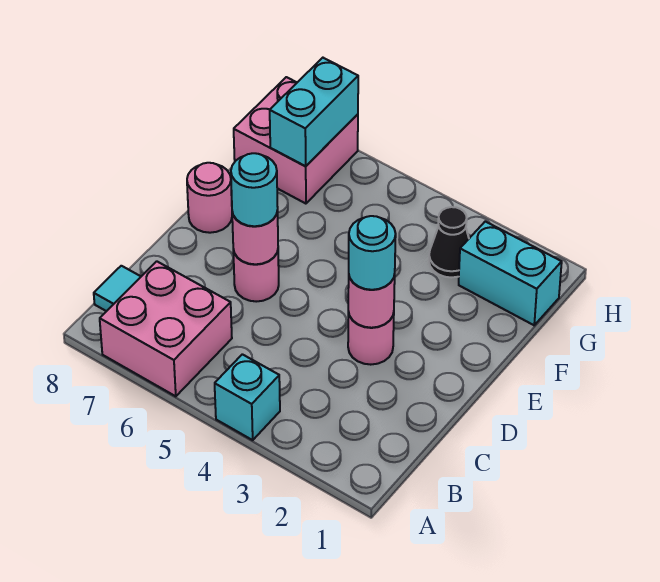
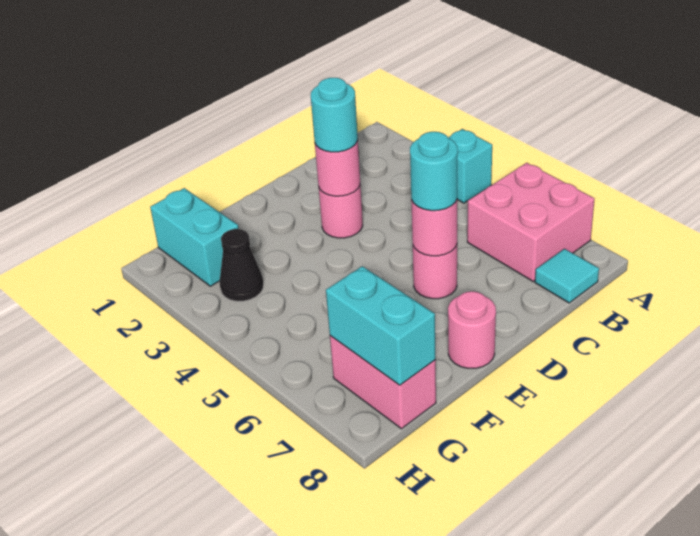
pink 2x2 brick [234,77,358,204] -> pink 1x2 brick [330,336,436,429]
cyan 1x2 brick [270,58,358,166] -> cyan 1x2 brick turned to [326,266,436,385]

